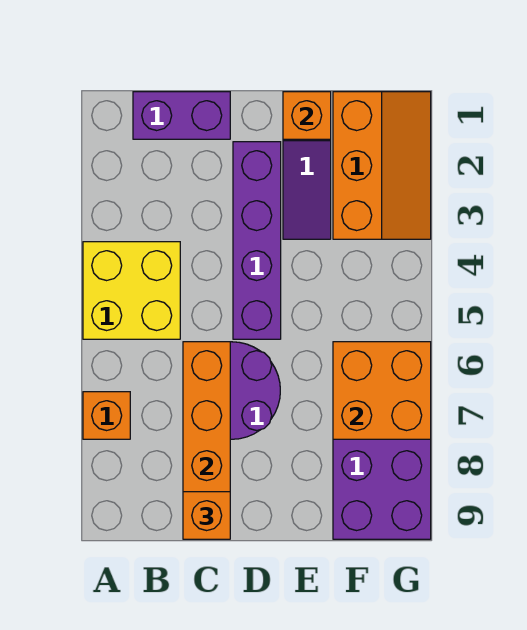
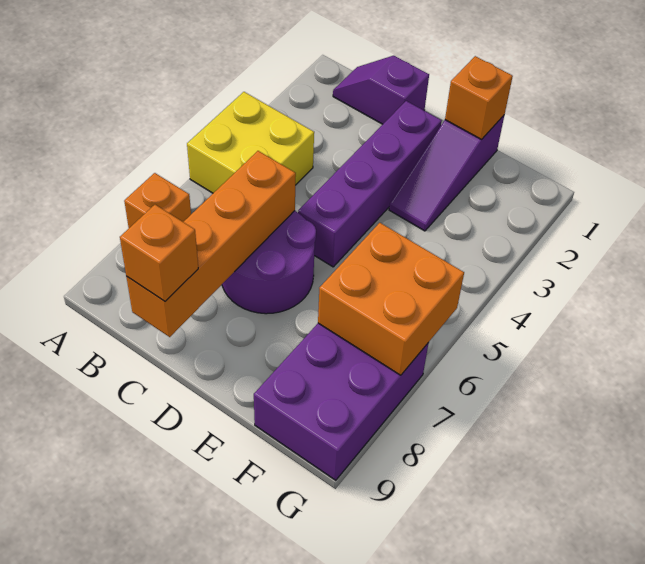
purple 1x2 brick [133,92,230,139] -> purple 1x2 slope [333,56,429,124]
orange 2x3 slope [333,92,431,239] -> none

